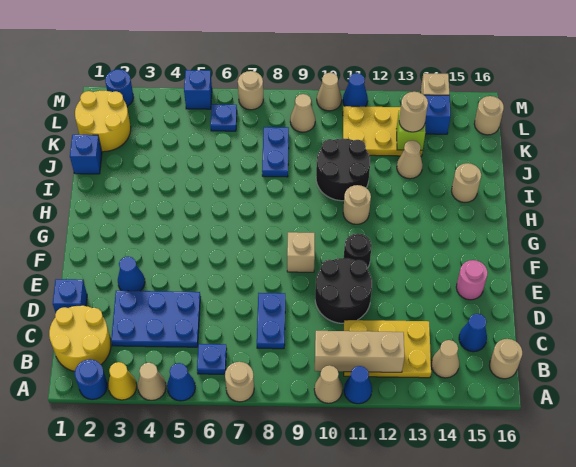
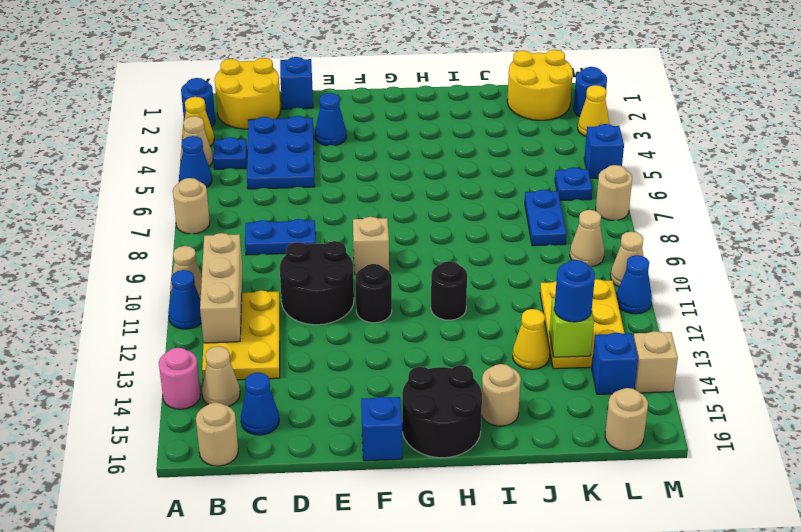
blue 1x1 plate [197,344,227,374] -> blue 1x1 plate moved to [213,137,247,170]
pink 1x1 round brick [456,260,488,300] -> pink 1x1 round brick moved to [159,348,201,409]
tan 1x1 round brick [343,185,371,224] -> black 1x1 round brick [431,261,467,320]
black 2x2 round brick [316,138,370,201] -> black 2x2 round brick moved to [402,365,482,458]
blue 1x1 brick [70,135,102,174] -> blue 1x1 brick moved to [361,397,402,461]
blue 1x2 plate [262,127,289,177] -> blue 1x2 plate turned to [525,189,567,246]
tan 1x1 cone [397,140,423,179] -> yellow 1x1 cone [513,309,549,369]
tan 1x1 round brick [399,92,428,132] -> blue 1x1 round brick [554,260,595,322]
none -> yellow 1x1 cone [578,85,609,136]

